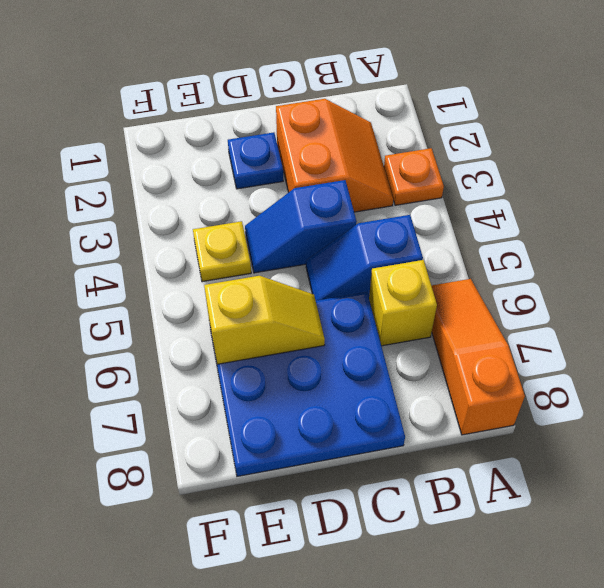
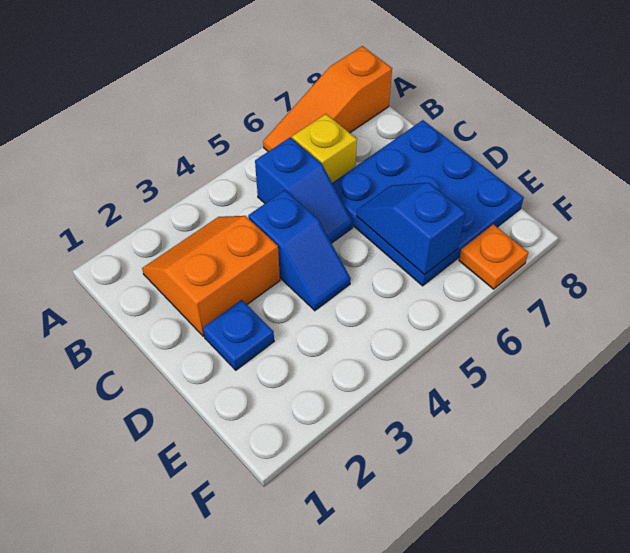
orange 1x1 plate [384,148,444,205] -> orange 1x1 plate moved to [459,224,529,289]
yellow 1x2 slope [204,276,325,364] -> blue 1x2 slope [357,183,466,275]
yellow 1x1 plate [193,221,251,282] -> none

